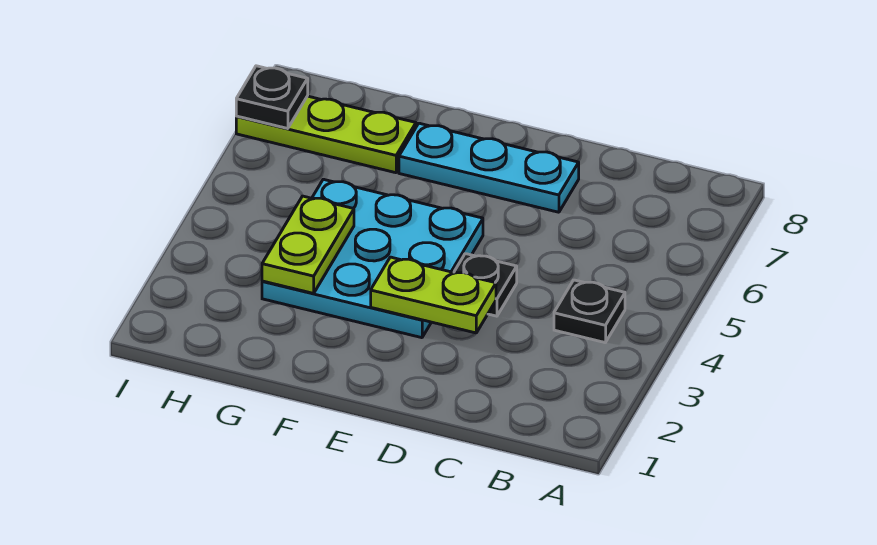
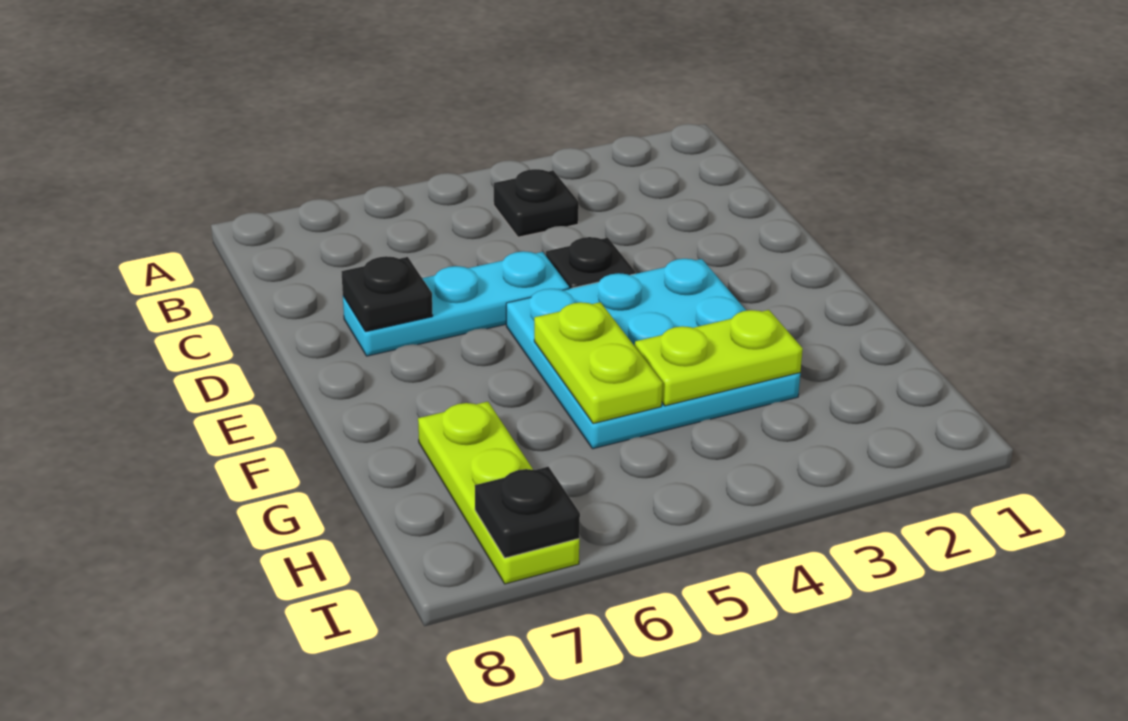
lime 1x2 plate [371,257,496,333] -> lime 1x2 plate moved to [534,302,663,424]
cyan 1x3 plate [399,123,579,212] -> cyan 1x3 plate turned to [343,251,569,356]
none -> black 1x1 plate [341,256,433,332]

